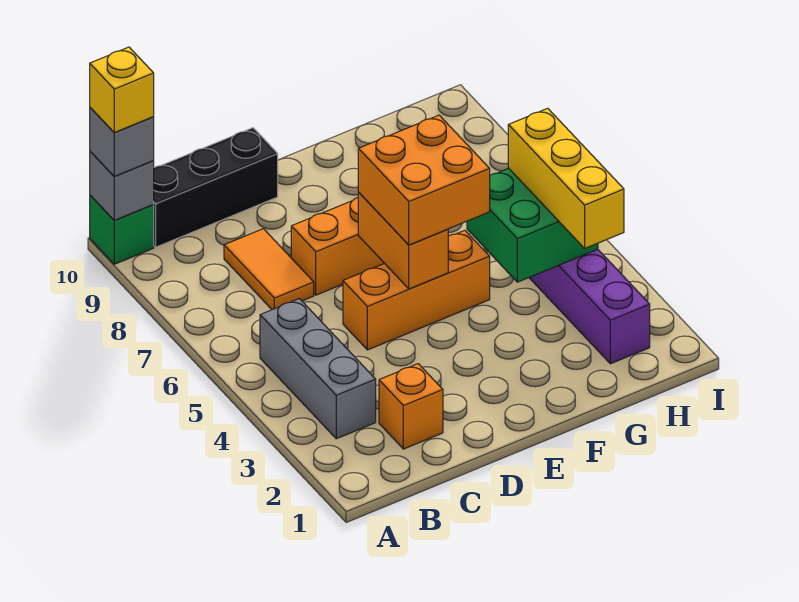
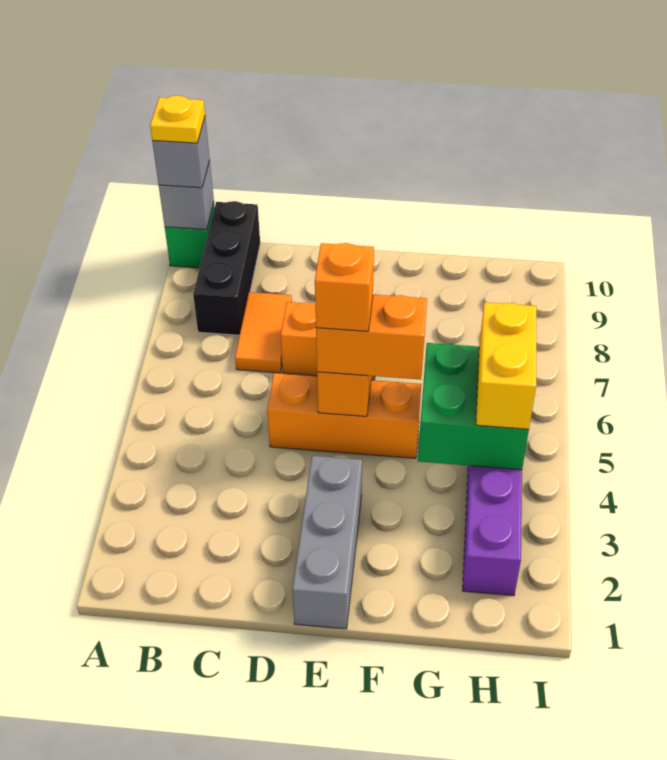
yellow 1x1 brick [90,47,154,132] -> yellow 1x1 plate [150,95,205,143]
grey 1x3 brick [260,299,376,439] -> grey 1x3 brick moved to [292,456,362,629]
black 1x3 brick [153,128,278,247] -> black 1x3 brick turned to [193,201,260,335]
orange 1x1 brick [379,364,443,449] -> orange 1x1 brick moved to [315,243,374,331]
orange 2x2 brick [358,115,490,245] -> orange 1x2 brick [316,295,427,379]
yellow 1x3 brick [508,108,624,248] -> yellow 1x2 brick [476,302,536,429]

